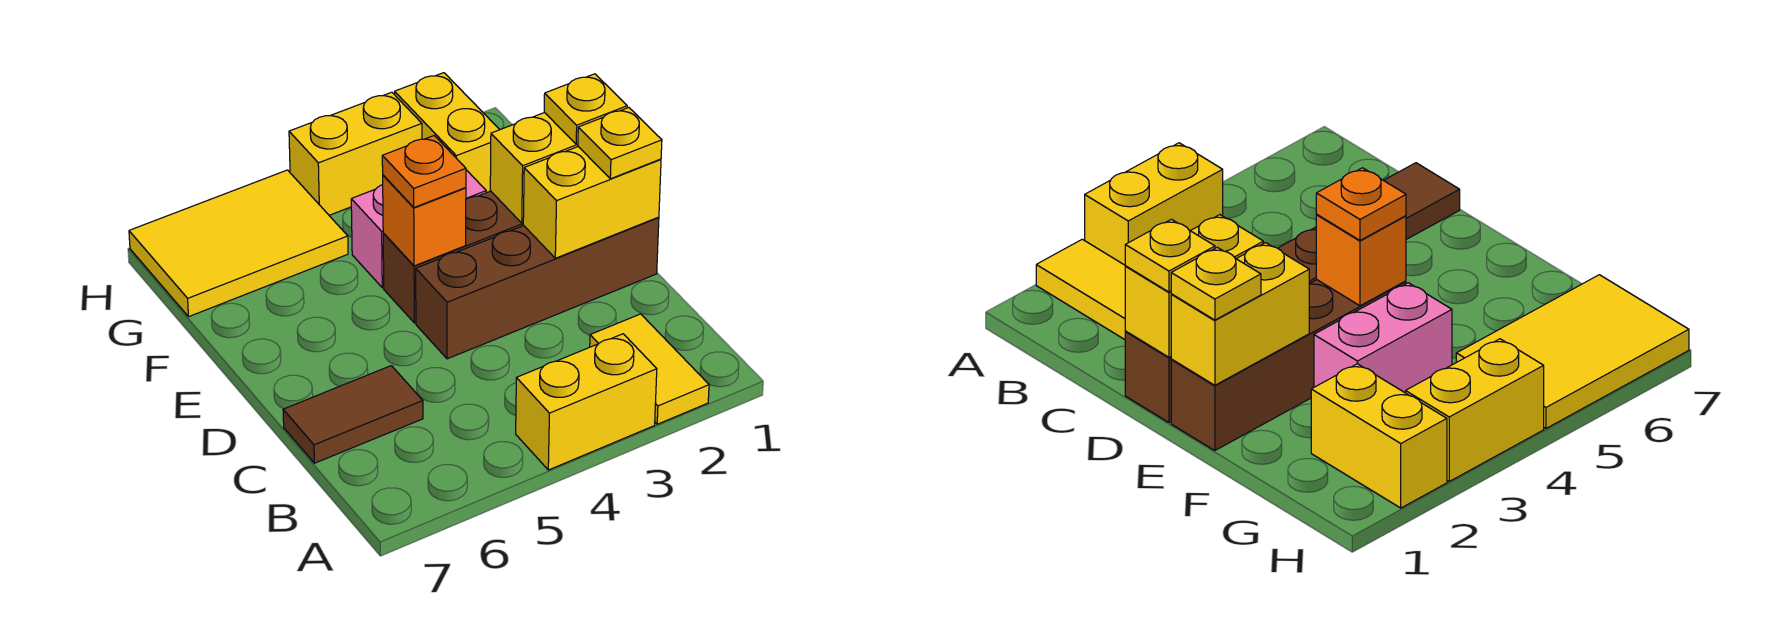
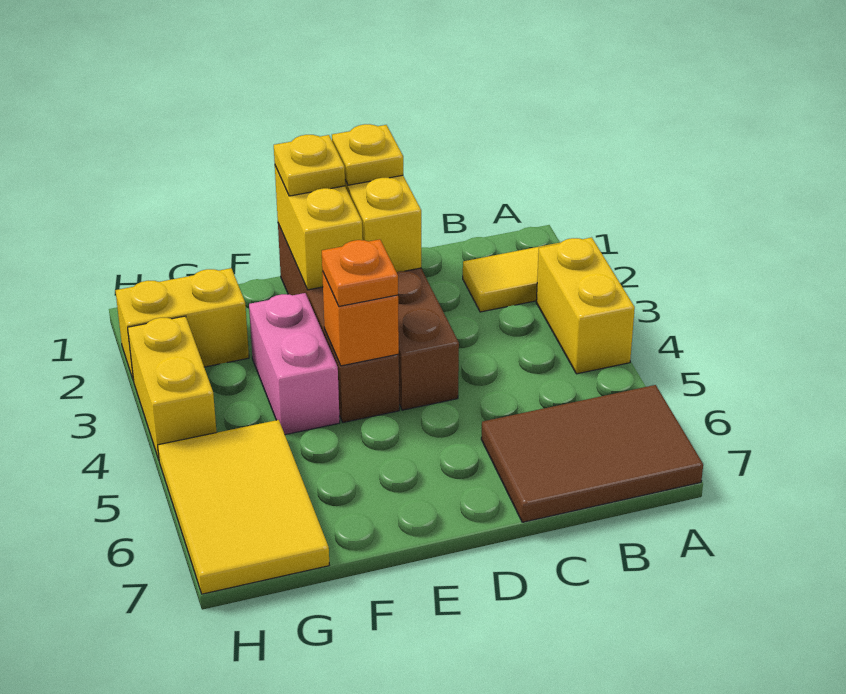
brown 1x2 tile [283,366,423,463] -> brown 2x3 tile [481,385,703,522]

